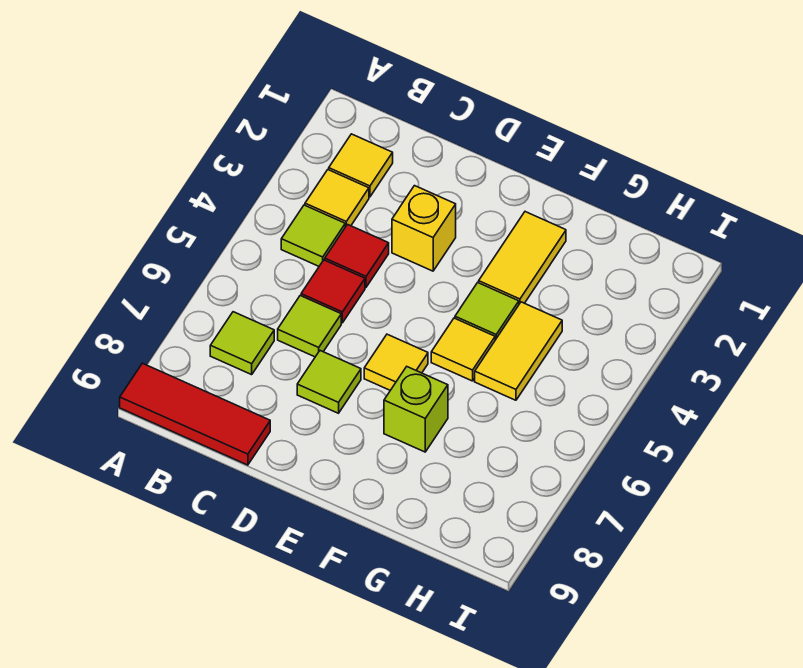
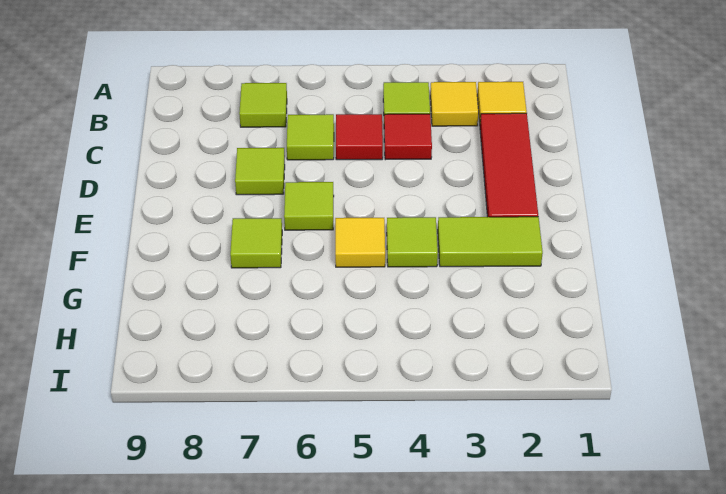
red 1x3 tile [120,363,270,465] -> red 1x3 tile moved to [480,113,538,217]
yellow 1x1 brick [392,186,456,271] -> none
yellow 1x1 tile [364,334,428,390] -> lime 1x1 tile [284,182,334,230]
yellow 1x2 tile [479,212,566,304] -> lime 1x2 tile [438,217,543,267]
lime 1x1 brick [384,367,448,452] -> lime 1x1 tile [230,218,282,268]
yellow 1x2 tile [475,302,562,400] -> none

